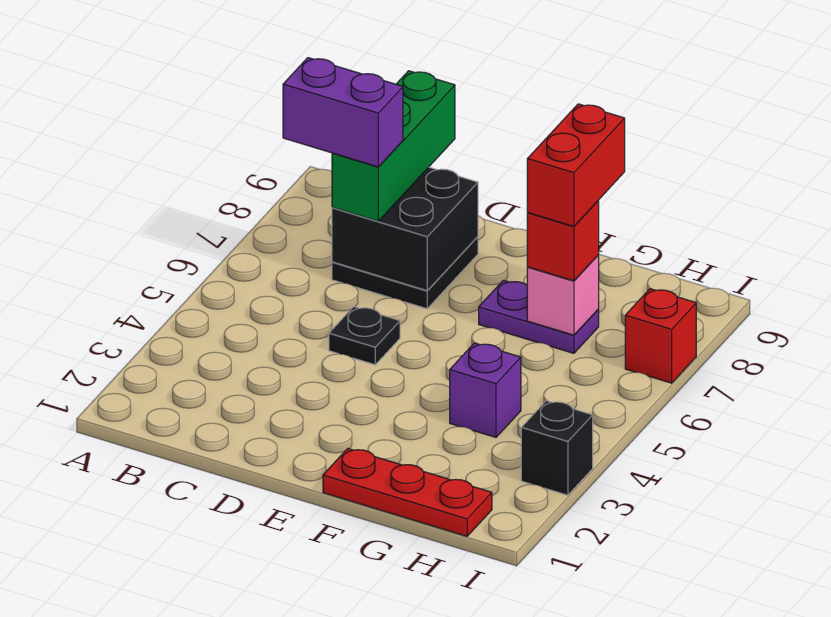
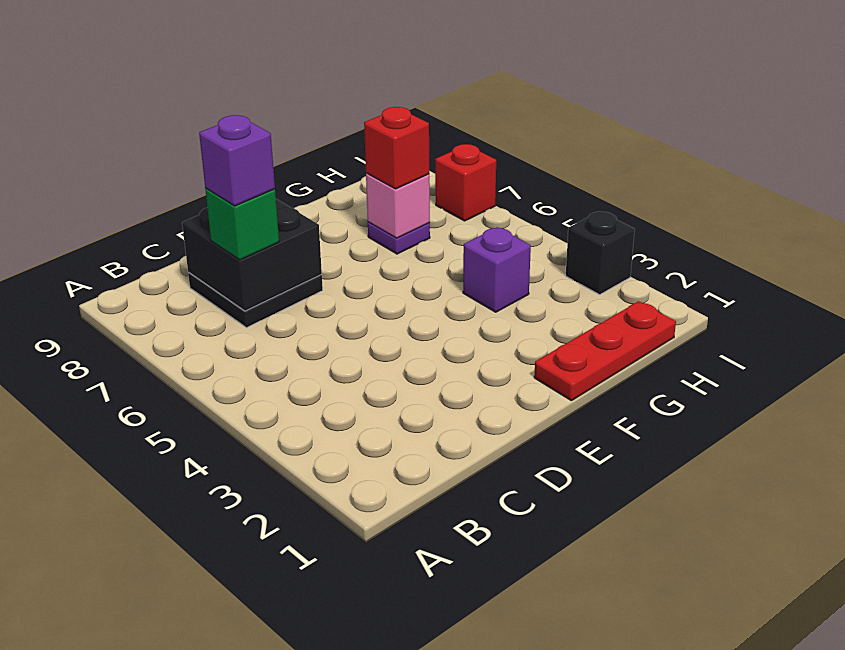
purple 1x2 brick [283,58,403,167] -> purple 1x1 brick [199,115,275,206]
green 1x3 brick [332,71,455,221] -> green 1x1 brick [205,188,279,260]
black 1x1 plate [329,307,400,365] -> none
purple 1x2 plate [479,280,599,353] -> purple 1x1 plate [368,222,430,254]
red 1x2 brick [527,104,625,226] -> none

